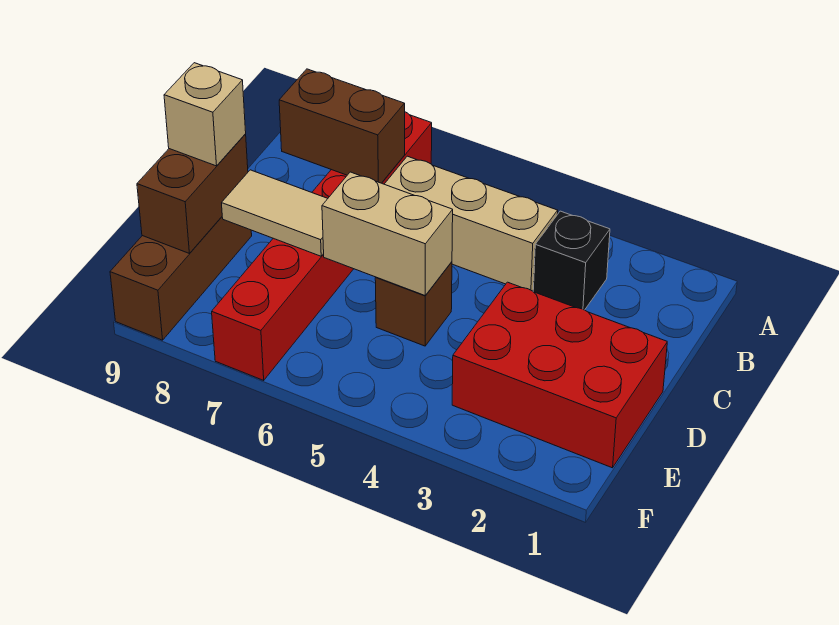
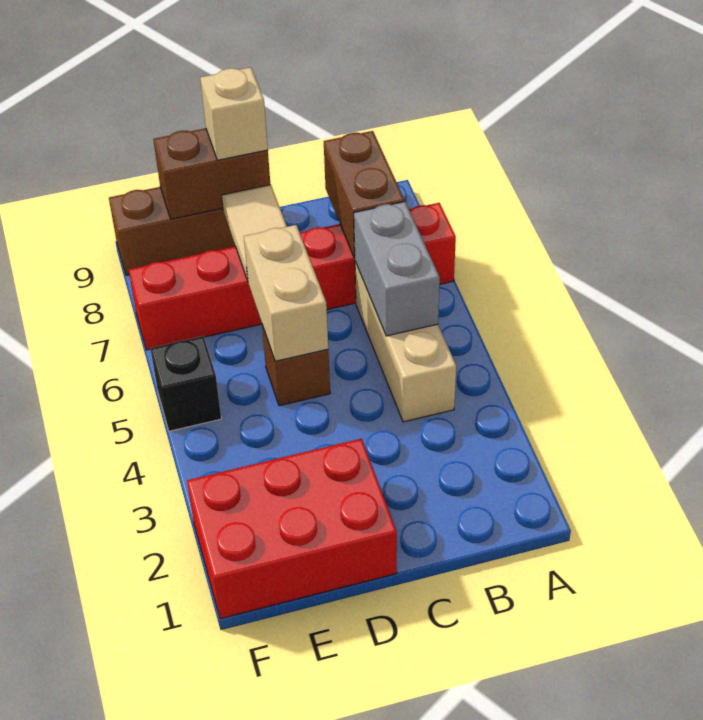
black 1x1 brick [533,211,610,310] -> black 1x1 brick moved to [150,336,221,431]
none -> grey 1x2 brick [354,202,440,336]
red 2x3 brick [452,282,667,468] -> red 2x3 brick turned to [187,439,397,619]

